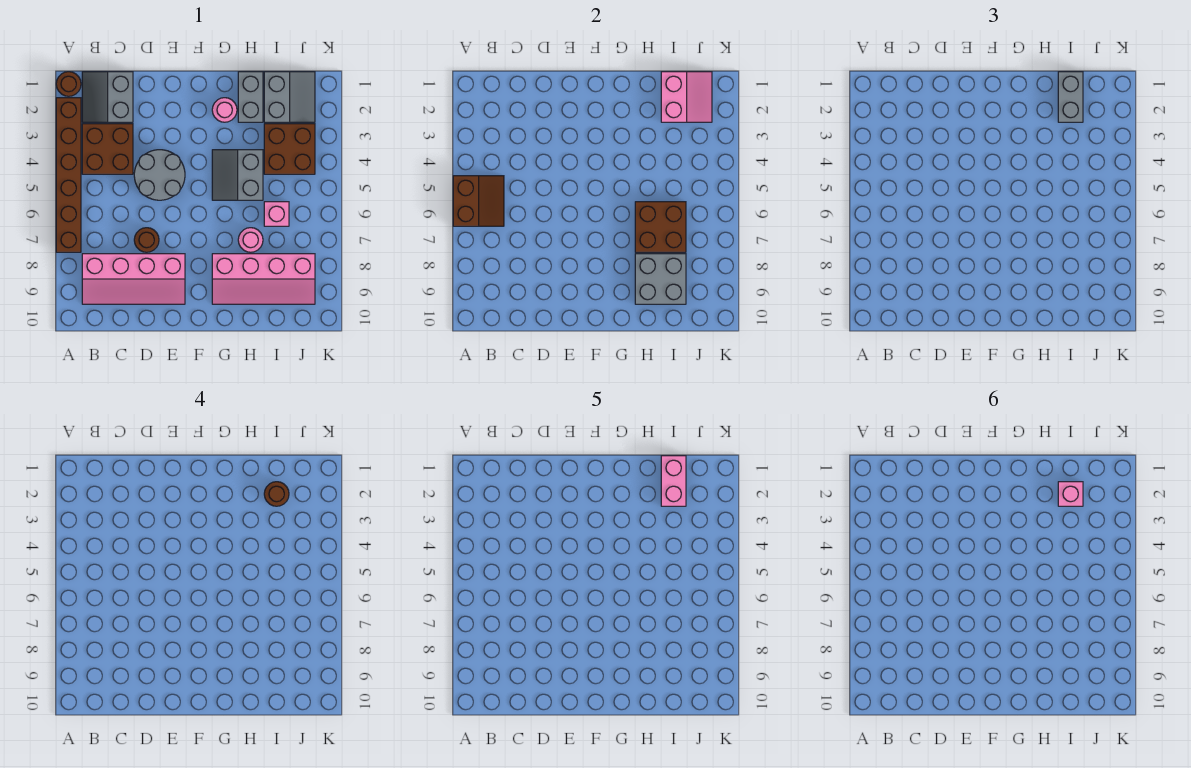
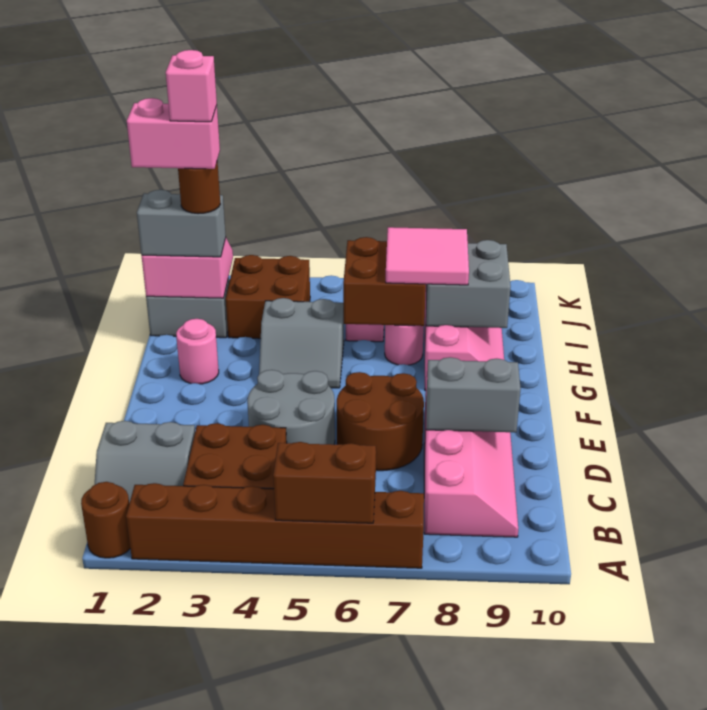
brown 1x1 round brick [134,228,159,252] -> brown 2x2 round brick [337,372,424,471]
grey 1x2 brick [238,72,263,122] -> grey 1x2 brick moved to [426,357,521,432]
none -> pink 2x2 tile [386,227,469,285]

